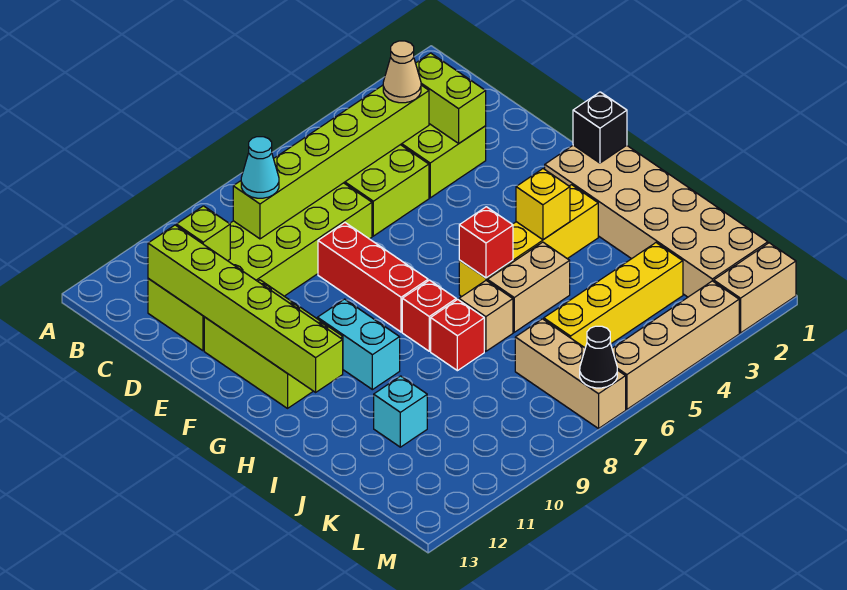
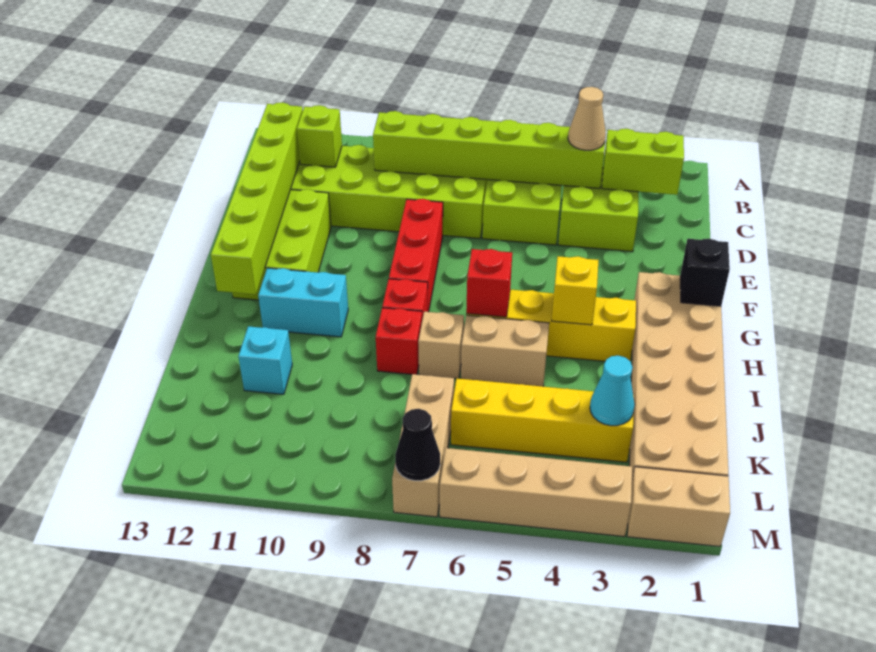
lime 1x2 brick [416,53,486,143] -> lime 1x2 brick turned to [602,129,684,195]
cyan 1x1 cone [241,137,279,198] -> cyan 1x1 cone moved to [590,356,634,426]
cyan 1x2 brick [317,299,400,390] -> cyan 1x2 brick turned to [258,268,348,337]

